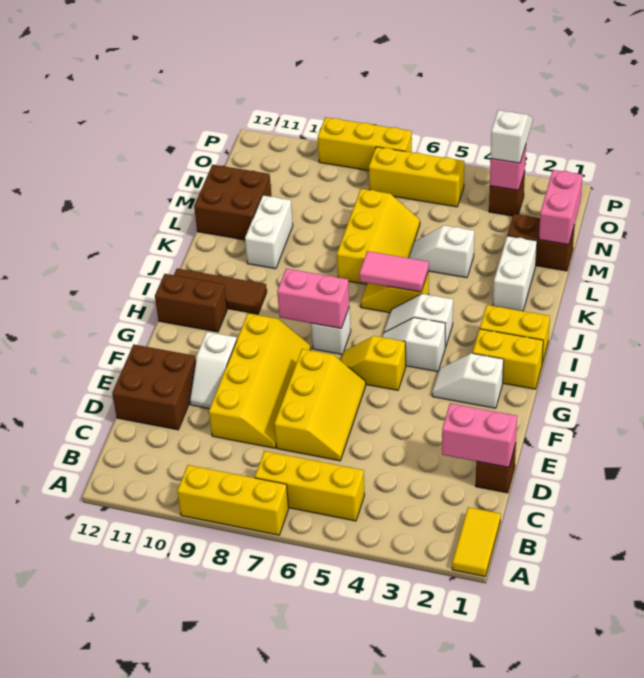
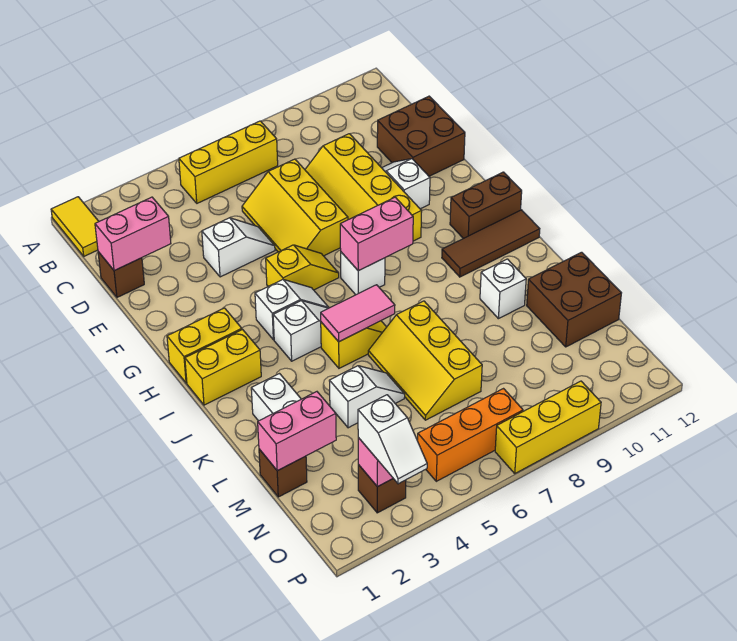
yellow 1x3 brick [177,465,289,535] -> none
white 1x2 slope [432,353,504,408] -> white 1x2 slope moved to [202,218,275,277]
white 1x2 brick [245,195,293,269] -> white 1x1 brick [480,259,526,319]
brown 1x2 brick [507,214,575,271] -> brown 1x1 brick [259,449,307,497]
pink 1x2 brick [539,170,583,245] -> pink 1x2 brick turned to [258,392,336,471]
yellow 1x3 brick [369,147,464,207] -> orange 1x3 brick [418,389,523,481]

